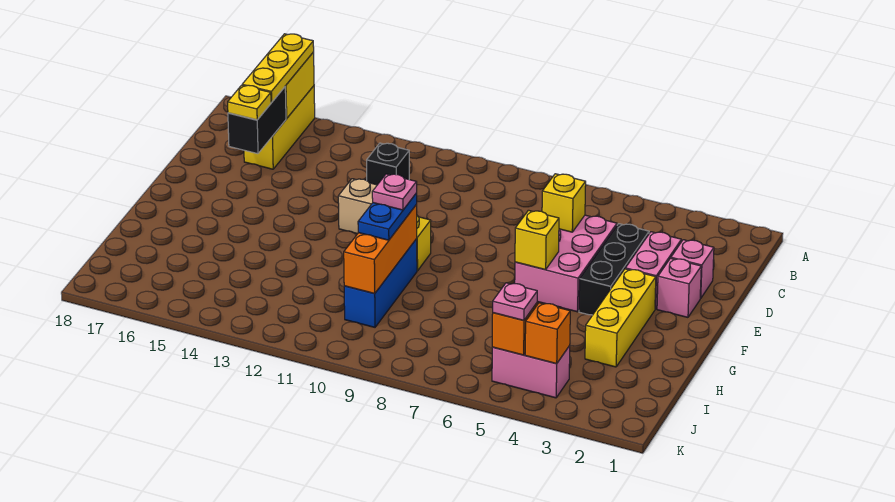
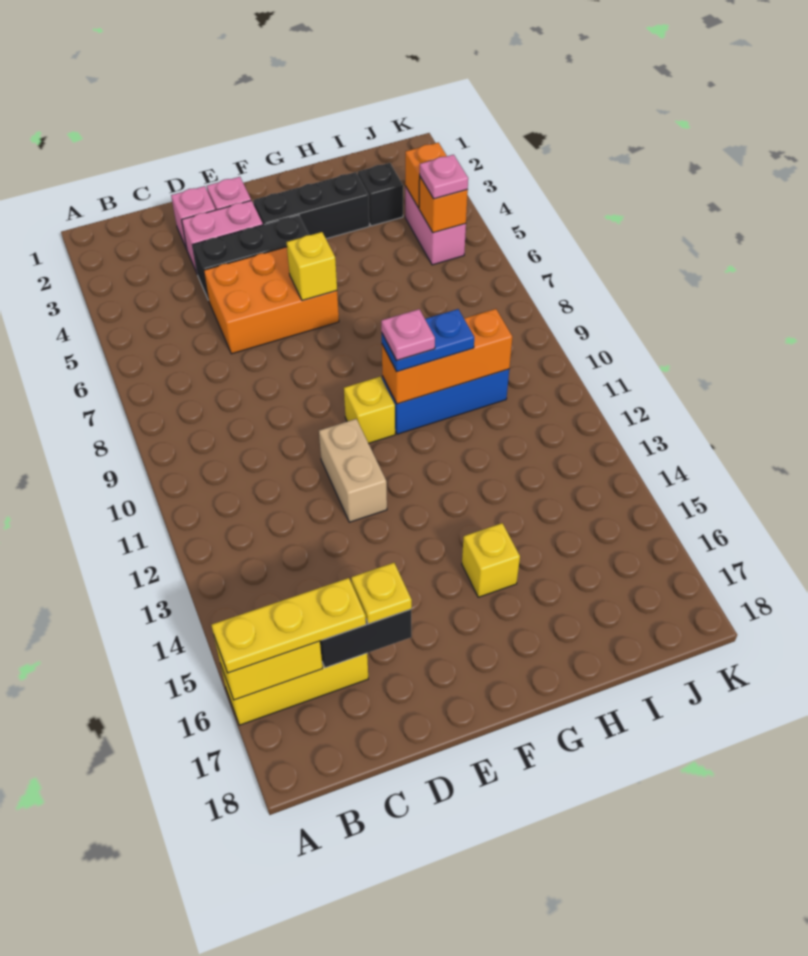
black 1x1 brick [367,143,409,185] -> black 1x1 brick moved to [358,163,403,226]
pink 2x3 brick [515,215,617,312] -> orange 2x3 brick [204,247,339,354]
yellow 1x1 brick [542,174,586,232] -> yellow 1x1 brick moved to [462,523,520,597]
yellow 1x3 brick [585,269,656,367] -> black 1x3 brick [253,172,369,239]

